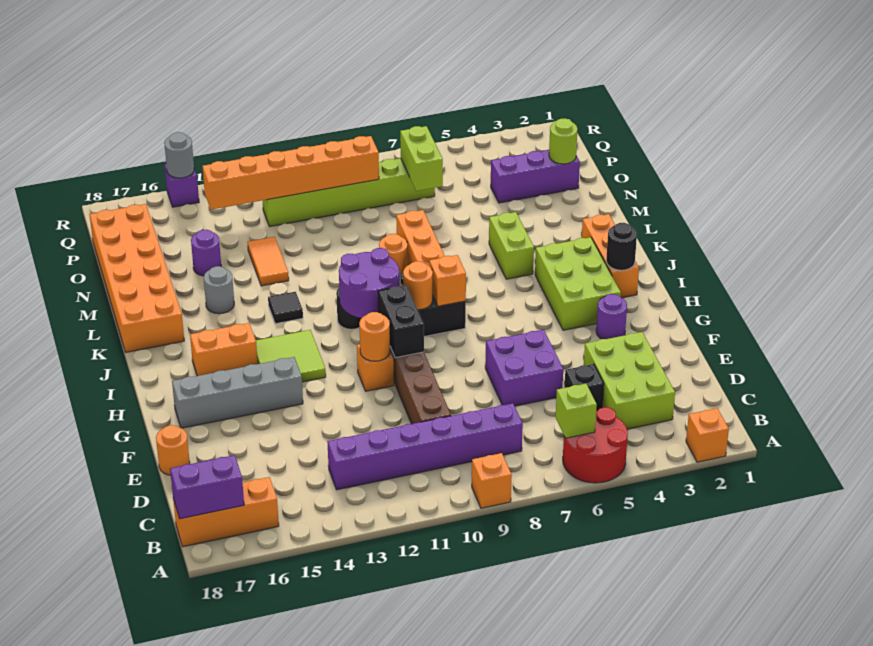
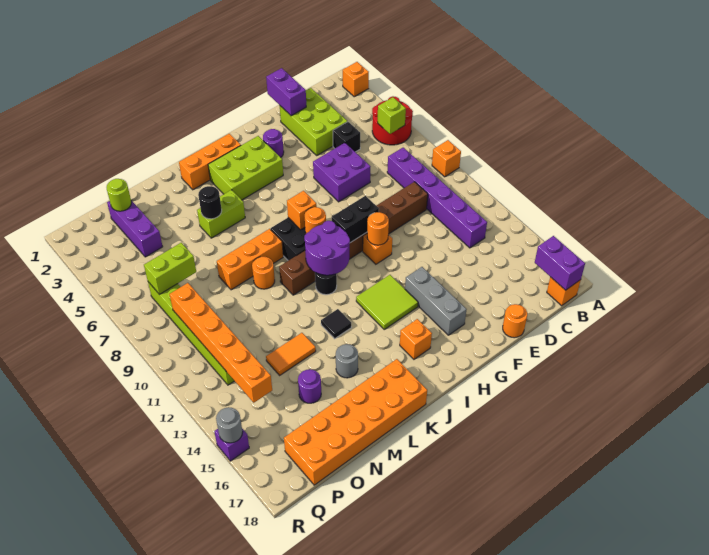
orange 1x3 brick [173,477,279,547] -> orange 1x1 brick [547,277,581,306]
lime 2x3 brick [584,332,675,429] -> lime 2x3 brick turned to [280,88,347,155]
none -> purple 1x2 brick [266,68,306,116]
grey 1x4 brick [172,357,303,428] -> grey 1x3 brick [405,267,467,335]
black 1x1 round brick [606,223,637,270] -> black 1x1 round brick moved to [198,186,222,219]
orange 1x2 brick [190,323,258,376] -> orange 1x1 brick [400,319,432,359]

